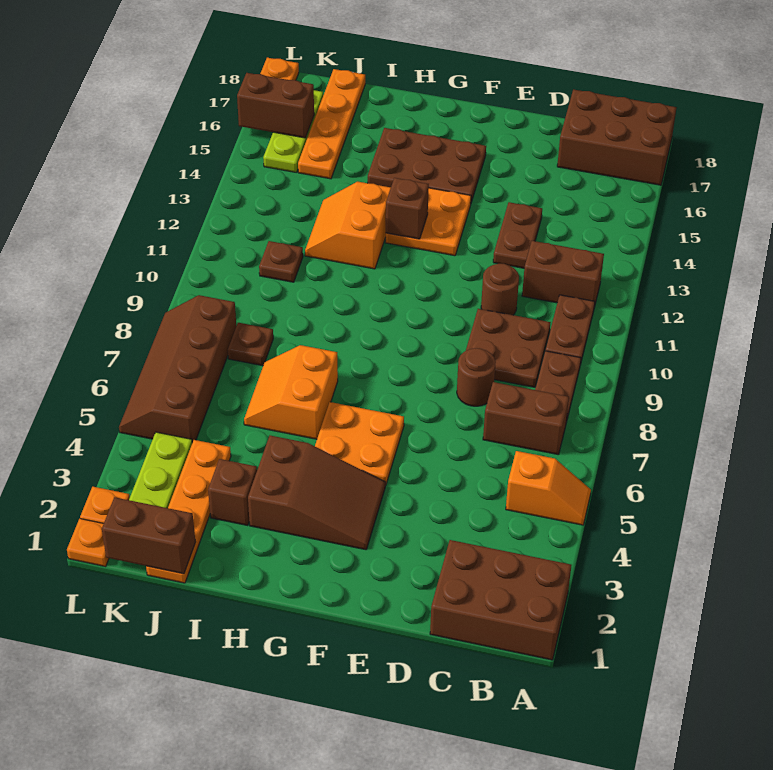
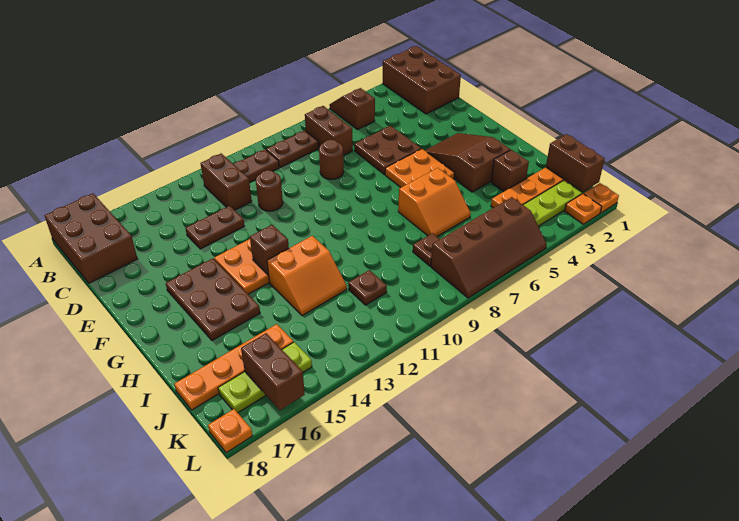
orange 1x2 slope [506,451,591,525] -> brown 1x2 slope [330,88,375,130]
brown 2x2 plate [466,309,551,387] -> brown 2x2 plate moved to [354,126,421,175]

